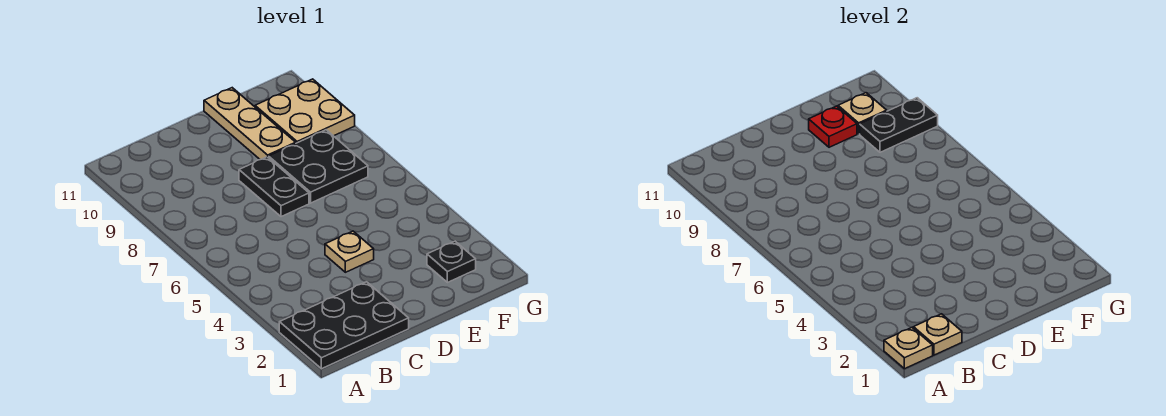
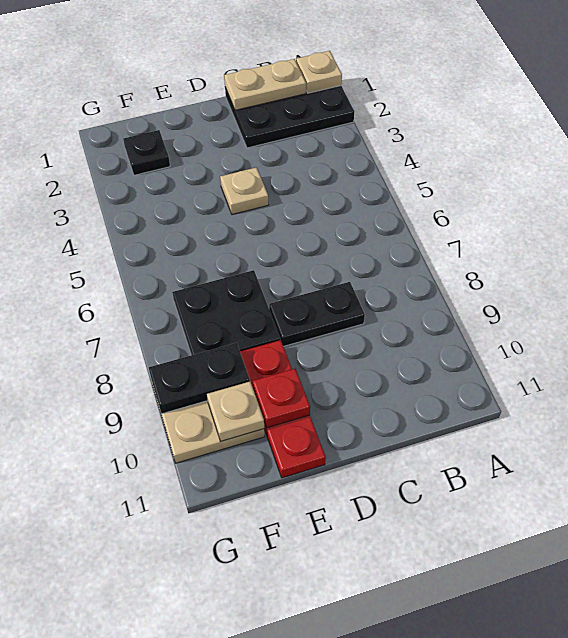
tan 1x1 plate [913,314,962,355] -> tan 1x2 plate [224,59,306,110]
black 1x2 plate [239,157,309,217] -> black 1x2 plate turned to [269,282,365,346]
tan 1x3 plate [204,88,296,160] -> red 1x3 plate [240,340,326,478]

